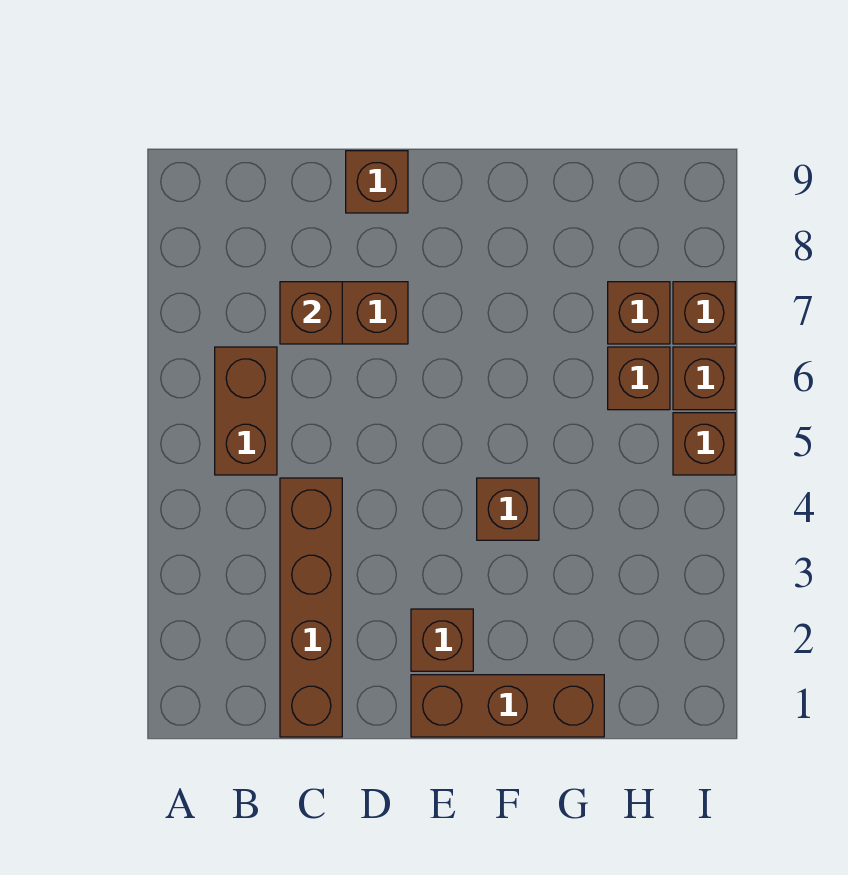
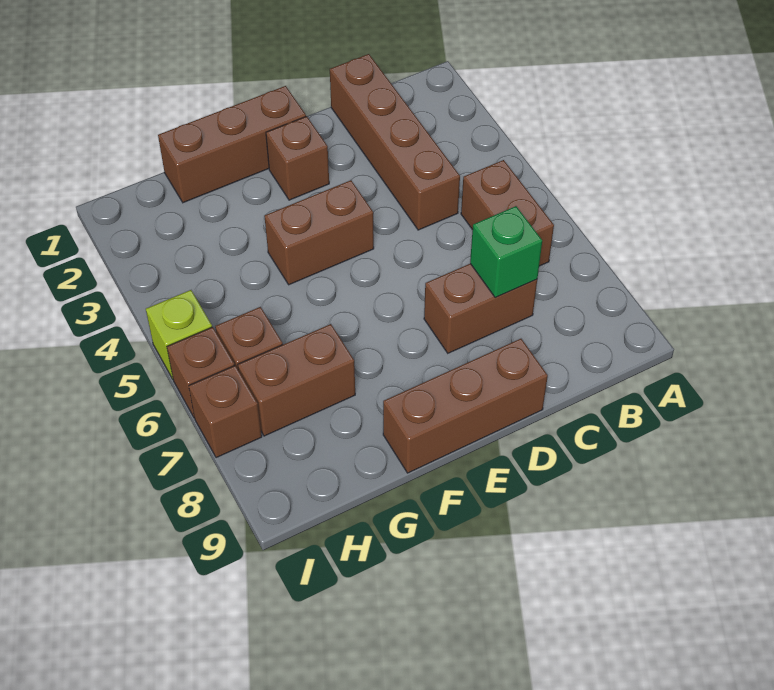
brown 1x1 brick [280,282,342,344] -> green 1x1 brick [470,206,542,298]
brown 1x1 brick [346,151,408,213] -> brown 1x3 brick [383,339,548,473]
brown 1x1 brick [477,478,539,540] -> brown 1x2 brick [264,180,374,285]
brown 1x1 brick [608,282,670,344] -> brown 1x2 brick [238,324,355,436]
brown 1x1 brick [673,413,735,475] -> lime 1x1 brick [146,290,212,379]

